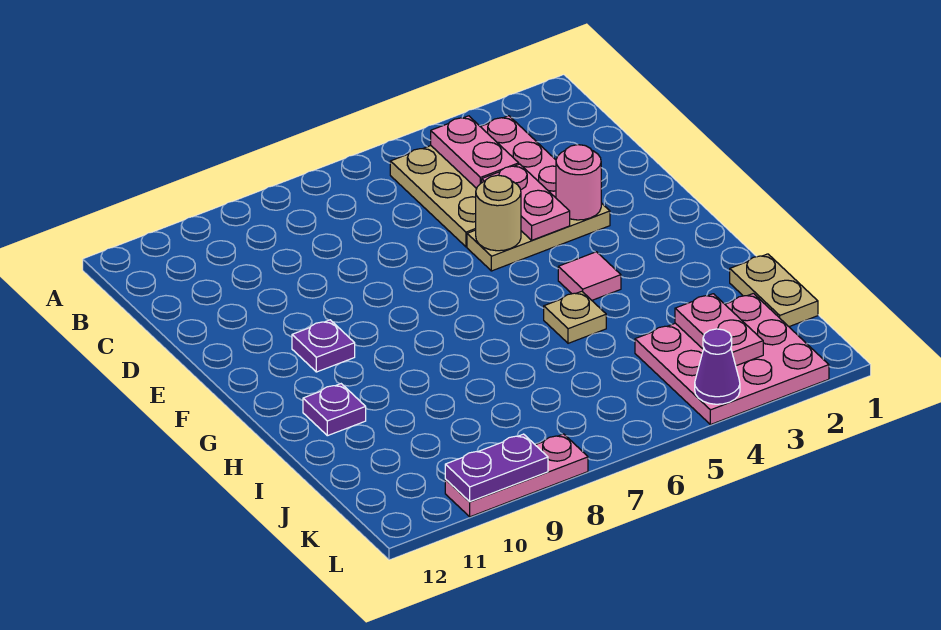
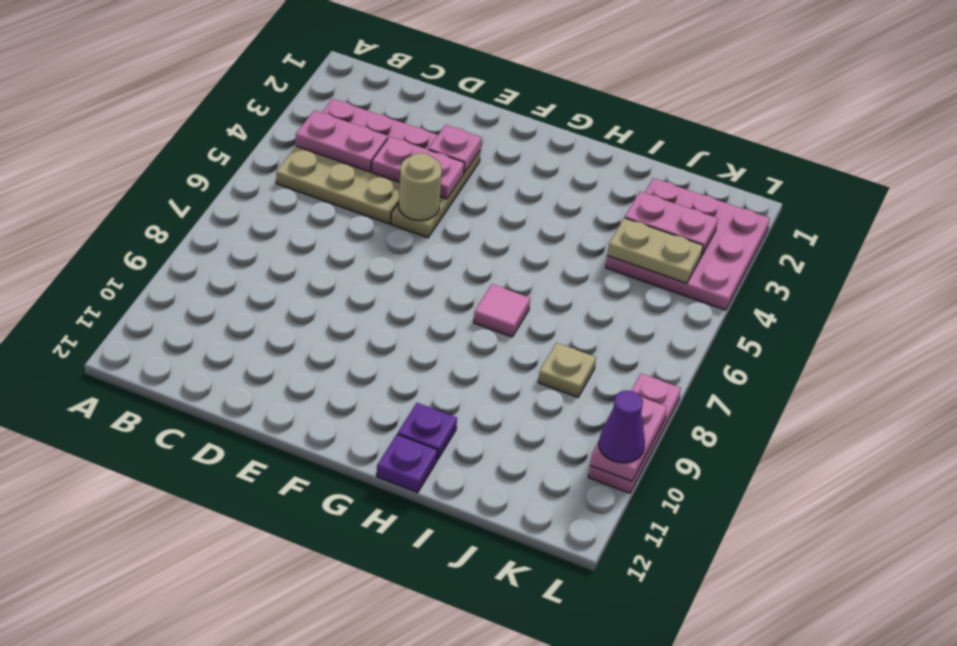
pink 1x1 round brick [556,145,601,220] -> pink 1x1 plate [429,125,482,173]
purple 1x1 plate [292,320,355,372] -> purple 1x1 plate moved to [377,434,438,493]
pink 1x1 tile [558,252,621,300] -> pink 1x1 tile moved to [474,284,530,337]
tan 1x1 plate [544,291,606,343] -> tan 1x1 plate moved to [538,343,596,397]
tan 1x2 plate [730,254,818,327] -> tan 1x2 plate moved to [607,218,703,284]
purple 1x1 cone [695,329,740,404] -> purple 1x1 cone moved to [599,390,645,463]
purple 1x2 plate [445,434,548,502] -> pink 1x2 plate [590,397,667,481]

